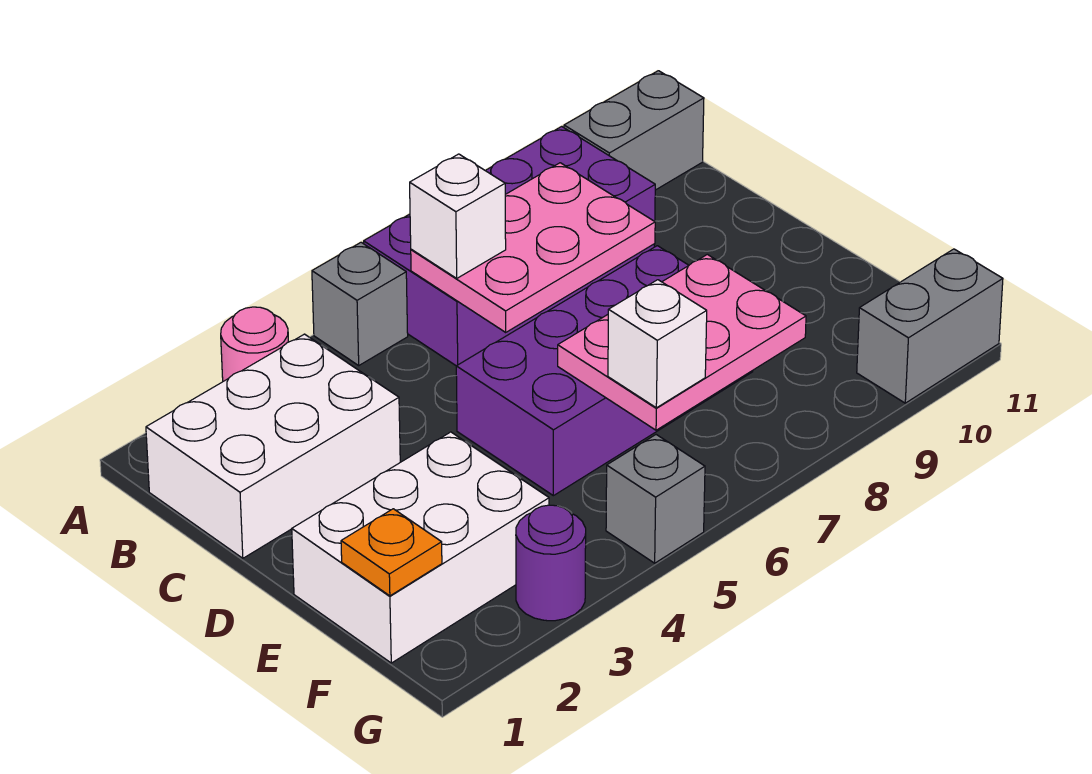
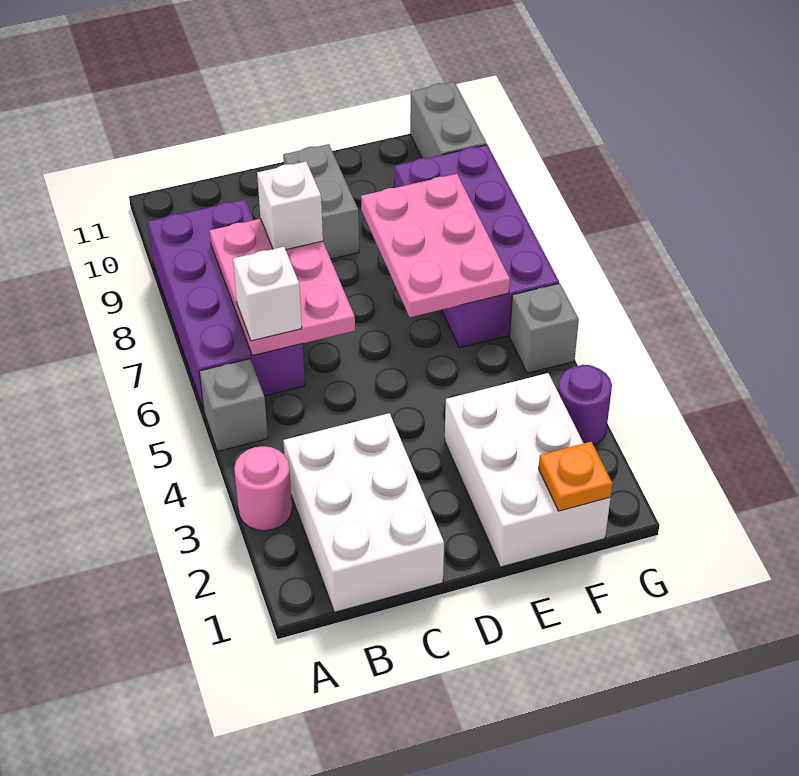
grey 1x2 brick [564,71,704,190] -> grey 1x2 brick moved to [283,144,359,259]
purple 2x4 brick [456,246,753,496] -> purple 2x4 brick moved to [395,145,559,348]
white 1x1 brick [608,280,707,408] -> white 1x1 brick moved to [257,162,323,250]

